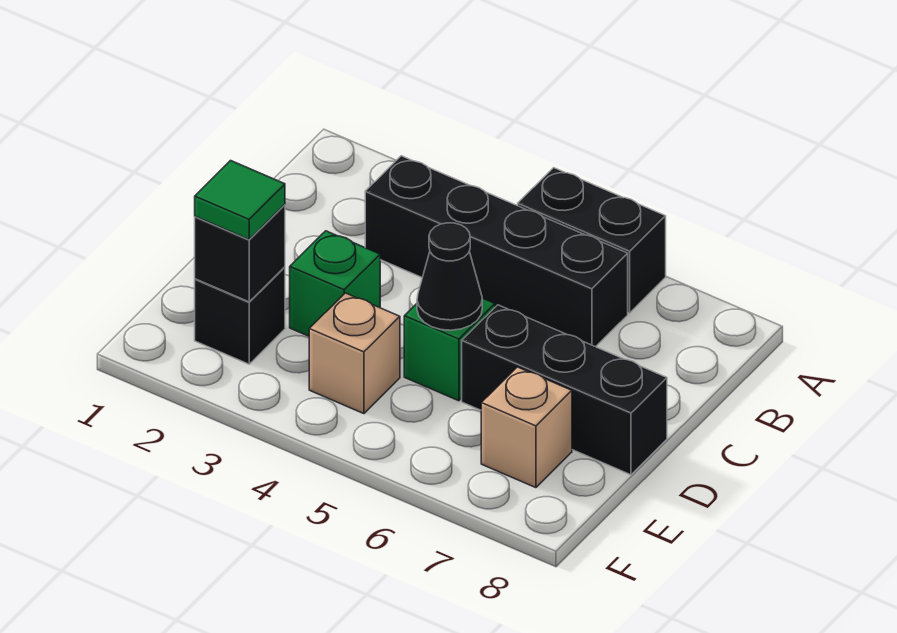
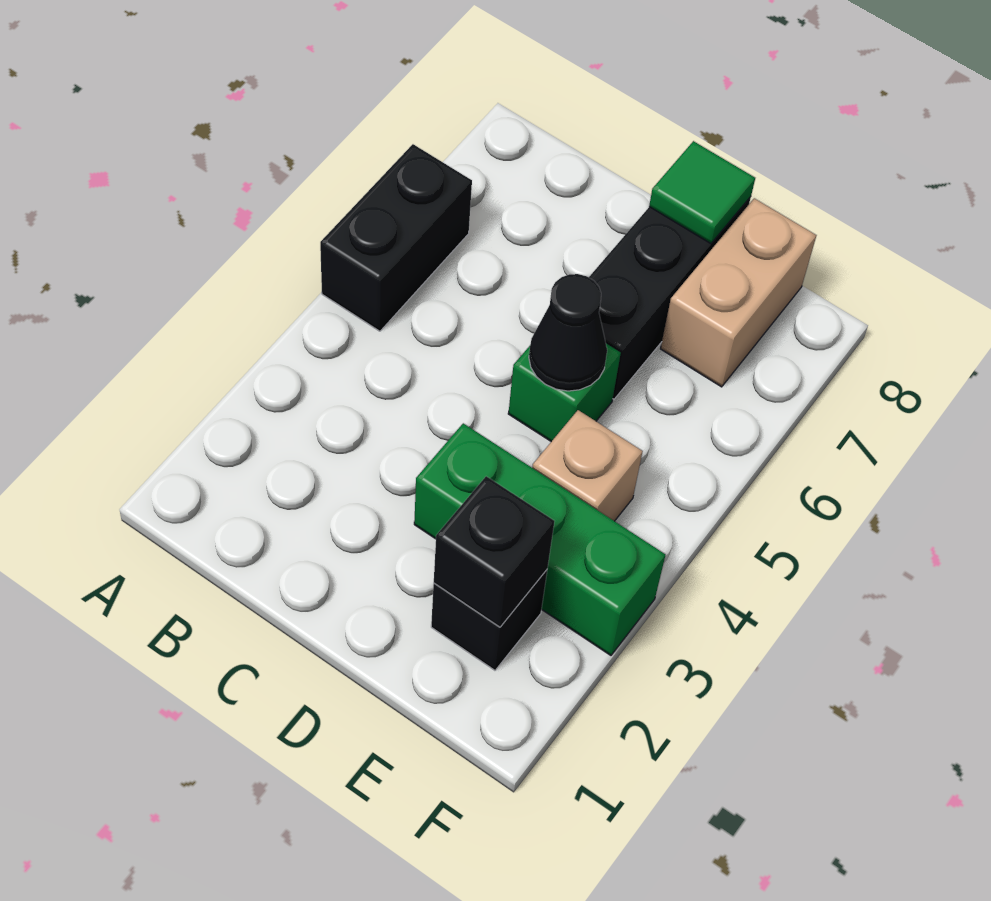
black 1x4 brick [365,156,628,347] -> none
green 1x1 brick [290,231,380,336] -> green 1x3 brick [414,423,666,655]
green 1x1 tile [195,161,285,239] -> green 1x1 tile moved to [649,141,755,244]
tan 1x1 brick [481,367,572,488] -> tan 1x2 brick [661,198,816,387]

